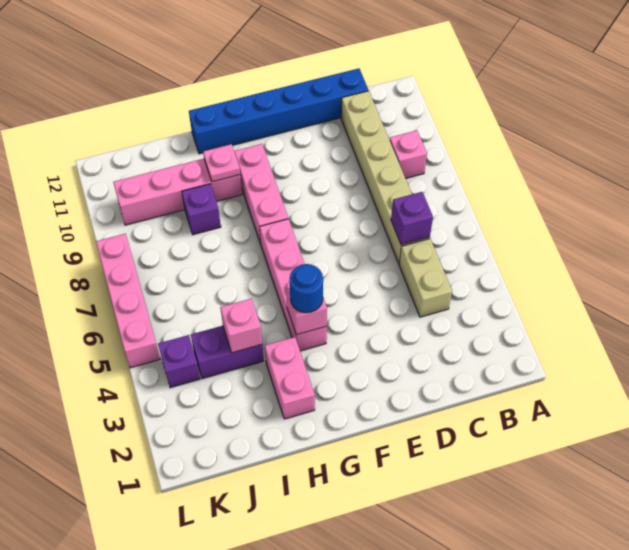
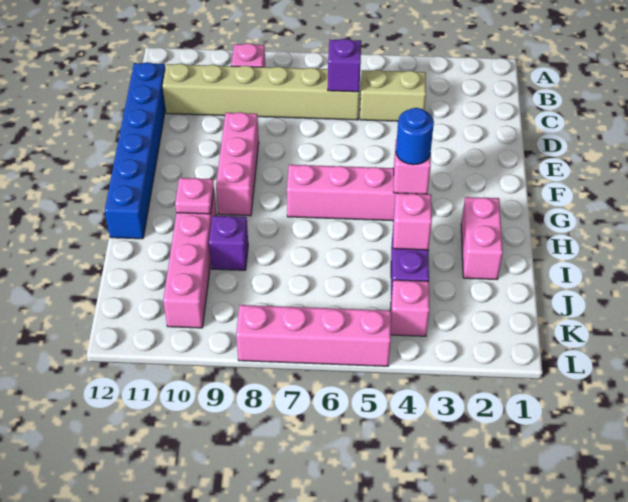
pink 1x3 brick [234,144,288,244] -> pink 1x3 brick turned to [216,112,259,216]
pink 1x2 brick [265,337,315,419] -> pink 1x2 brick turned to [461,197,503,279]
purple 1x1 brick [158,335,200,388] -> pink 1x1 brick [391,280,429,336]

